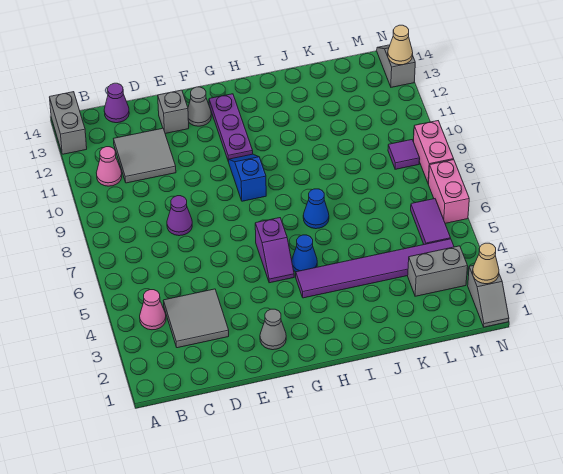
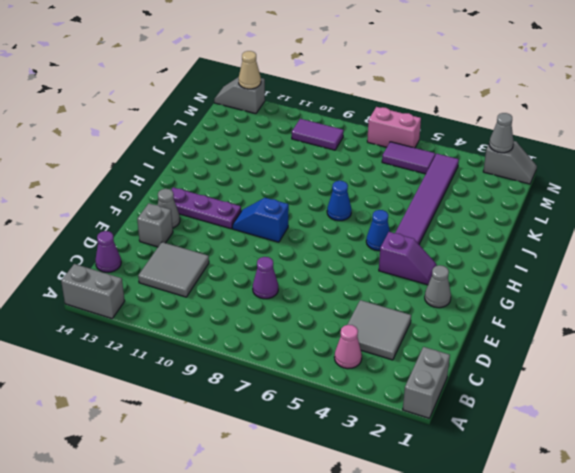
pink 1x1 cone [96,147,122,186] -> none
purple 1x2 slope [255,218,294,283] -> purple 1x2 slope moved to [379,232,437,285]
grey 1x2 brick [408,246,468,296] -> grey 1x2 brick moved to [403,347,450,418]
purple 1x1 tile [388,140,420,169] -> purple 1x2 tile [292,119,344,150]
tan 1x1 cone [473,243,499,284] -> grey 1x1 cone [489,113,514,153]
pink 1x2 brick [414,121,454,184] -> none

